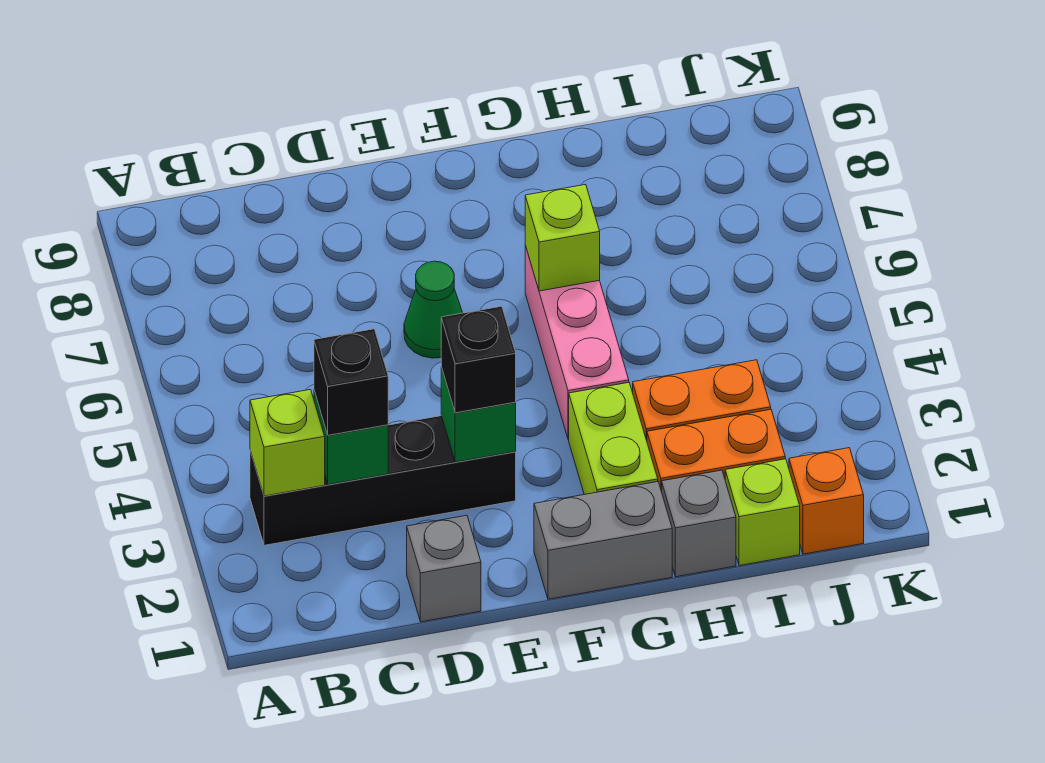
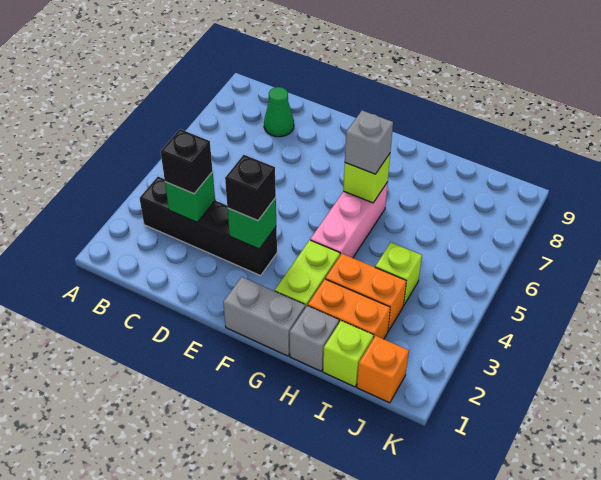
lime 1x1 brick [250,390,325,496] -> lime 1x1 brick moved to [375,242,422,304]
grey 1x1 brick [407,515,481,622] -> grey 1x1 brick moved to [345,111,393,174]
green 1x1 cone [404,261,463,358] -> green 1x1 cone moved to [264,87,294,137]

